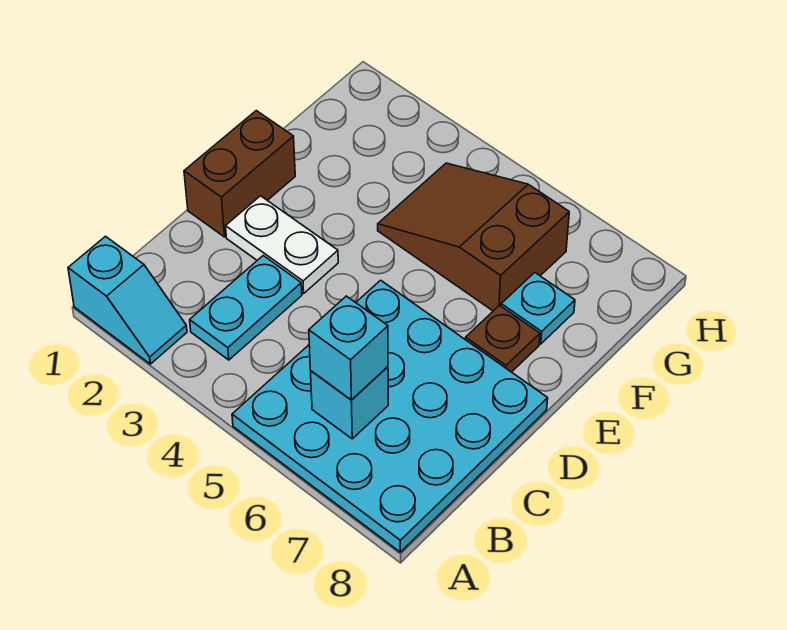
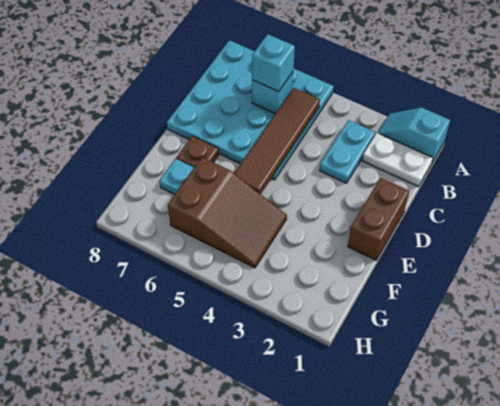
none -> brown 1x4 tile [234,88,320,194]
white 1x2 plate [226,196,338,293] -> white 1x2 plate moved to [362,133,433,187]

